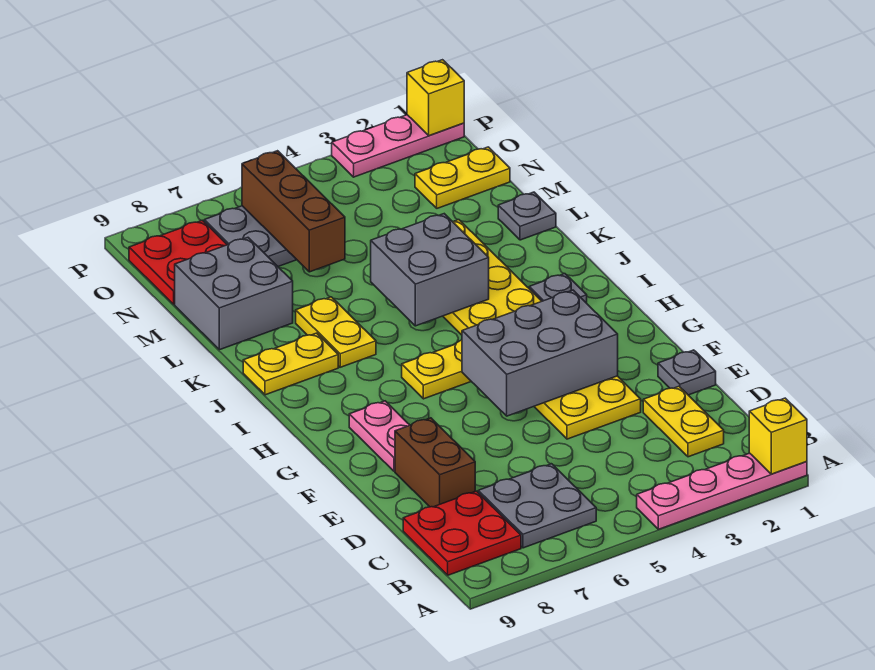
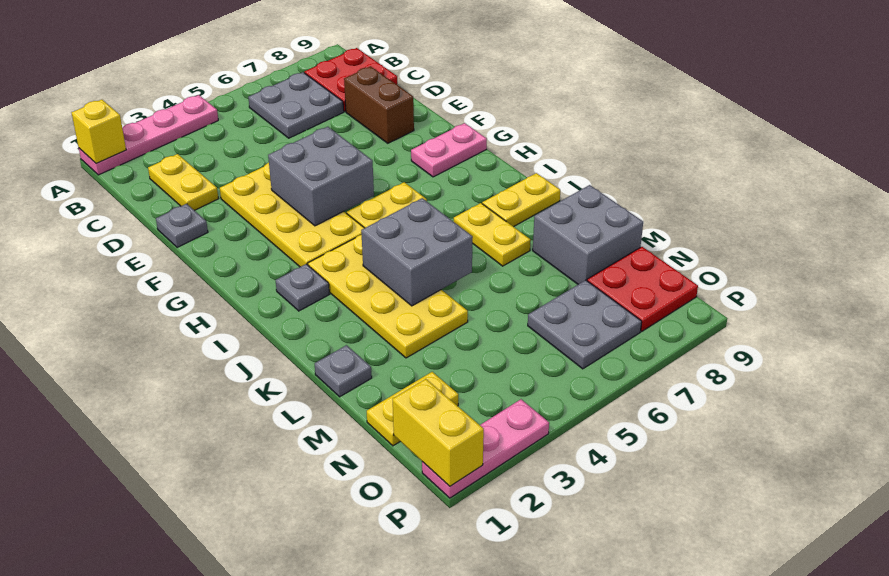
grey 2x3 brick [462,290,618,416] -> grey 2x2 brick [268,127,374,226]
pink 1x2 plate [349,401,410,471] -> pink 1x2 plate turned to [411,123,487,177]
brown 1x3 brick [242,151,345,272] -> none
yellow 1x1 brick [407,60,464,136] -> yellow 1x2 brick [393,379,484,486]

